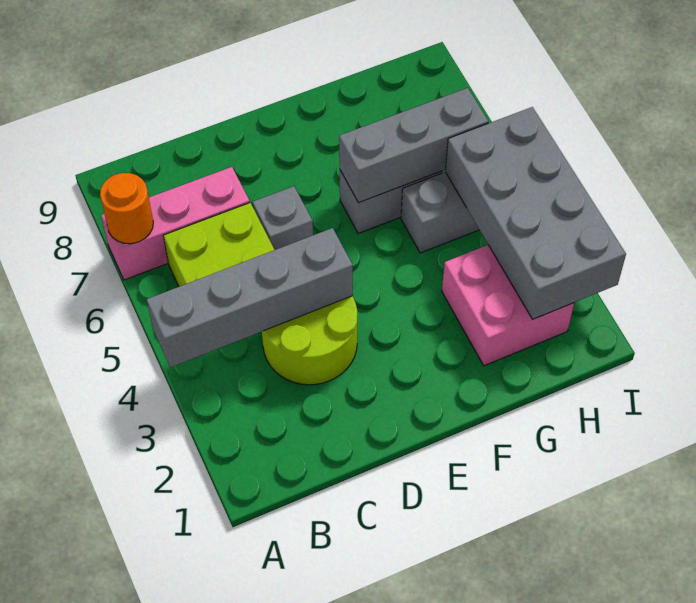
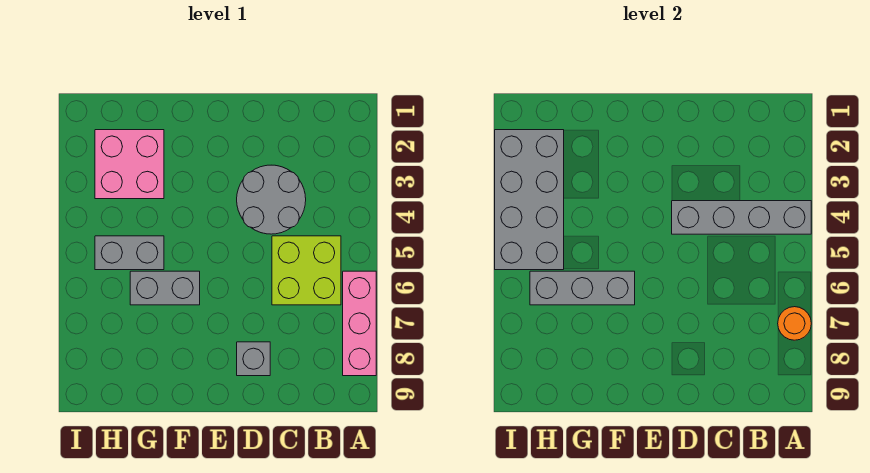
pink 1x3 brick [101,167,250,280] -> pink 1x3 brick turned to [343,271,376,376]
lime 2x2 round brick [262,296,357,385] -> grey 2x2 round brick [237,165,306,234]
grey 1x1 brick [252,186,313,250] -> grey 1x1 brick moved to [237,342,270,376]

